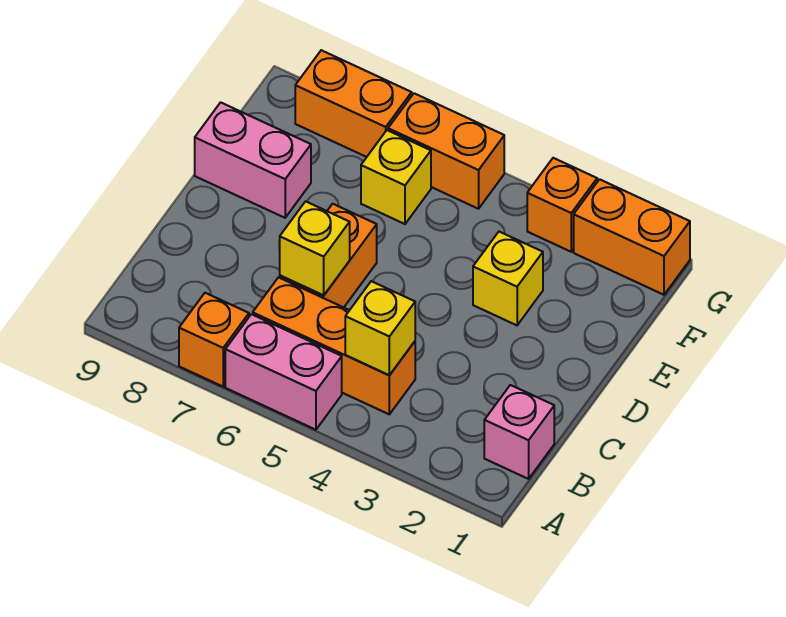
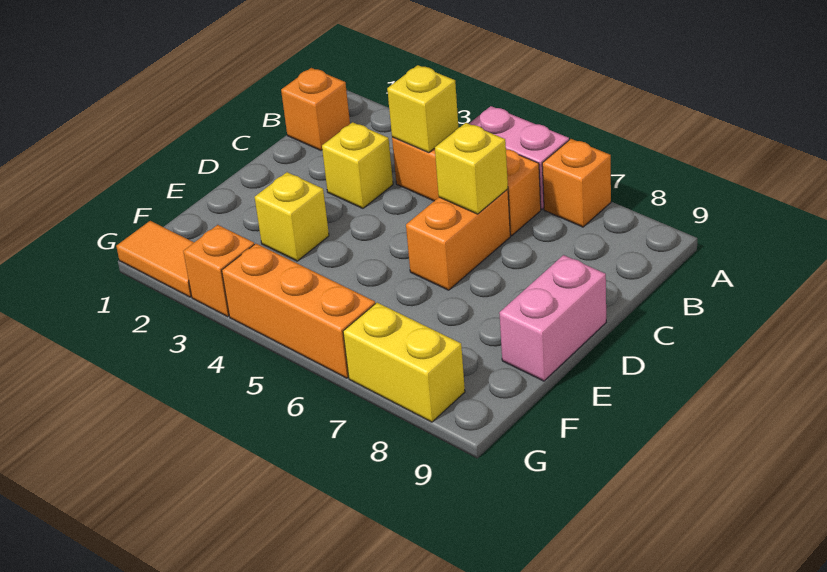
pink 1x1 brick [484,385,554,479] -> orange 1x1 brick [281,68,350,150]
pink 1x2 brick [195,102,311,218] -> pink 1x2 brick turned to [499,255,606,381]
yellow 1x1 brick [361,130,431,224] -> yellow 1x1 brick moved to [322,122,393,208]
orange 1x2 brick [574,179,690,295] -> orange 1x2 tile [116,221,194,297]
orange 1x2 brick [388,93,504,209] -> orange 1x3 brick [222,244,375,378]
orange 1x2 brick [295,50,412,157] -> yellow 1x2 brick [343,303,465,422]

